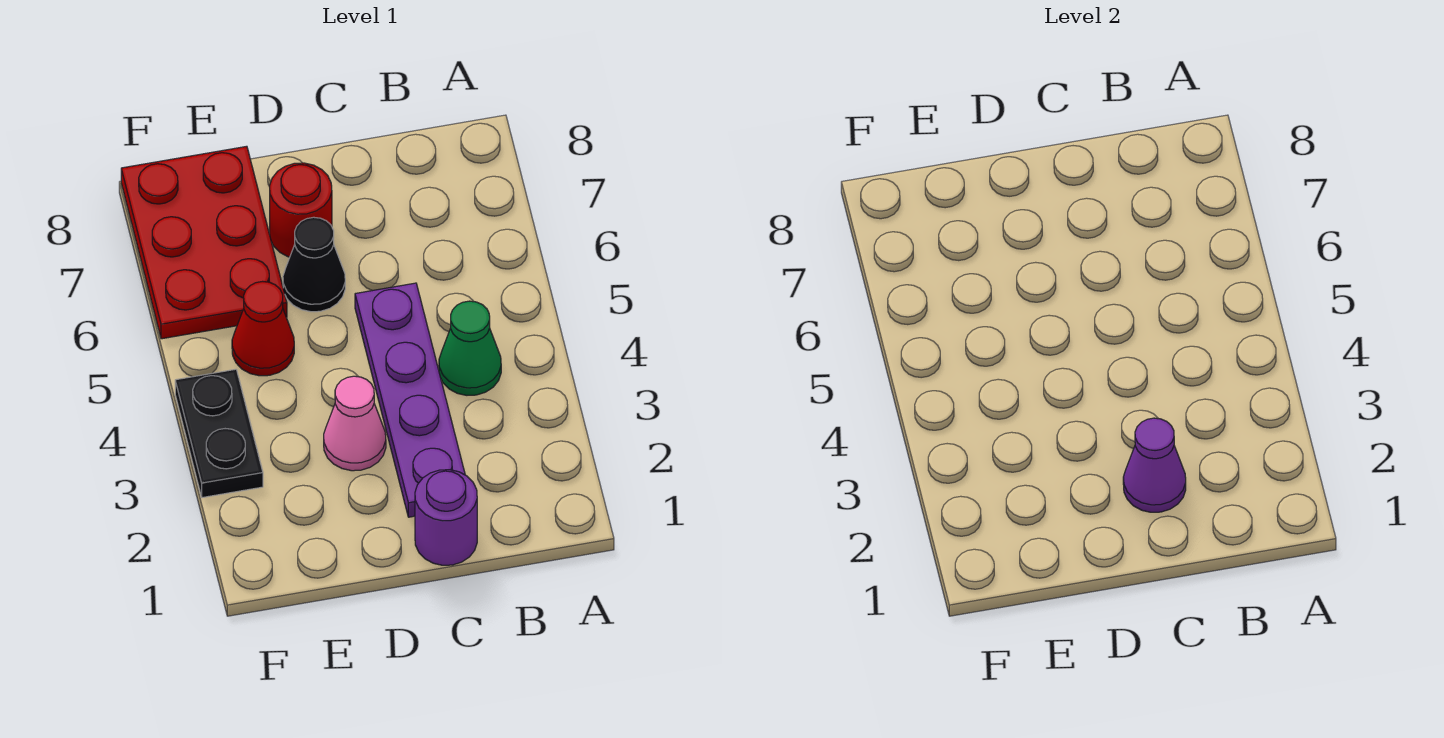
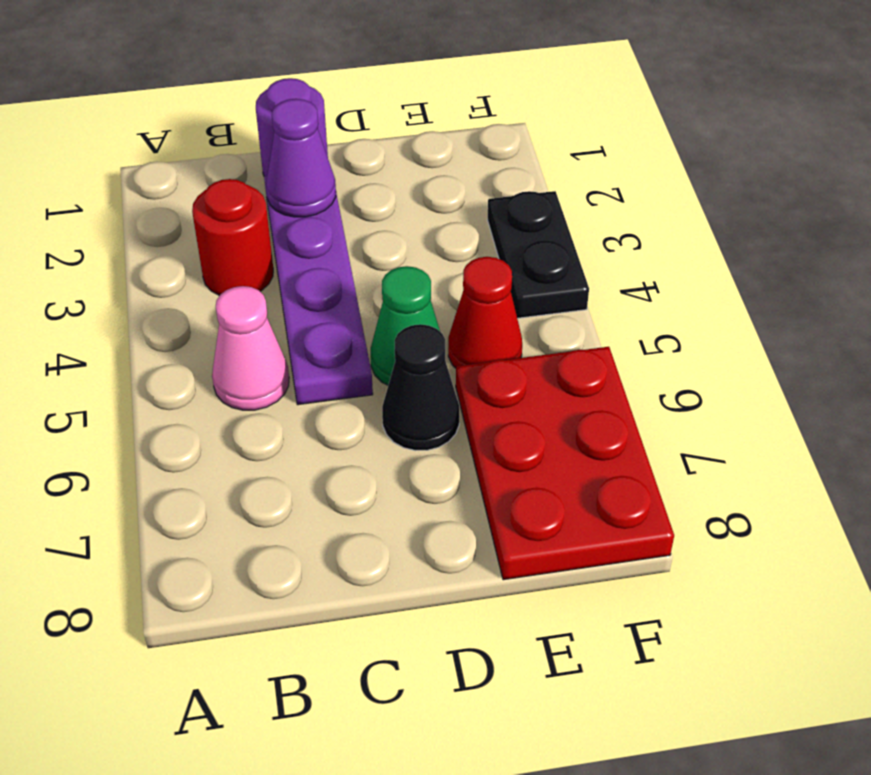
green 1x1 cone [439,301,501,395] -> green 1x1 cone moved to [371,266,440,385]
pink 1x1 cone [324,376,386,471] -> pink 1x1 cone moved to [212,286,289,410]
red 1x1 round brick [270,163,332,257] -> red 1x1 round brick moved to [192,179,273,296]

